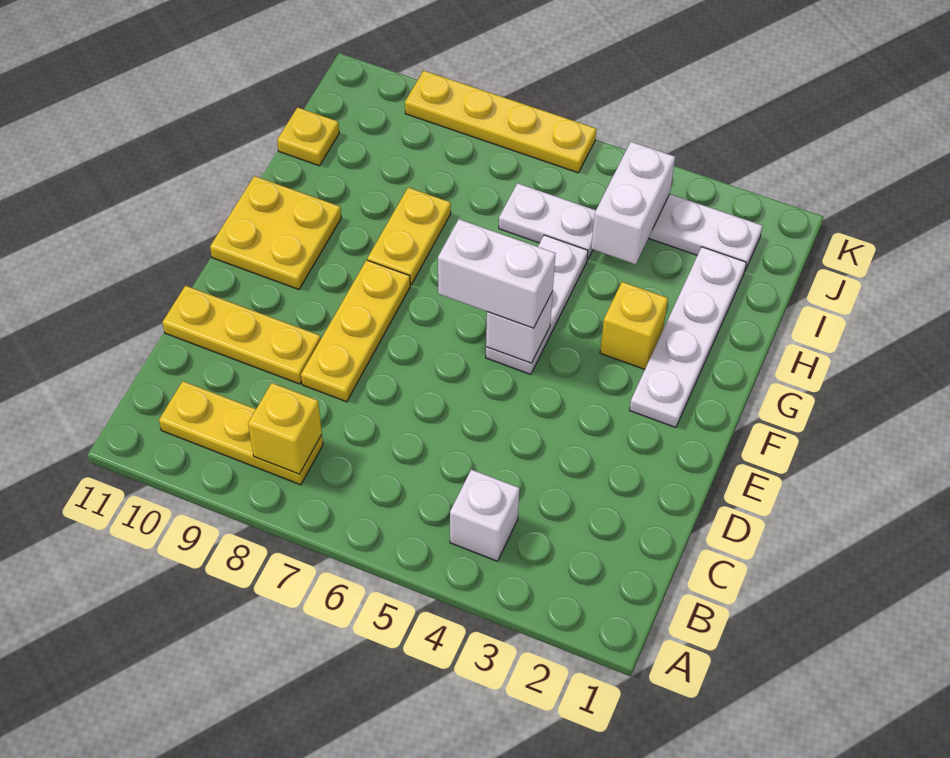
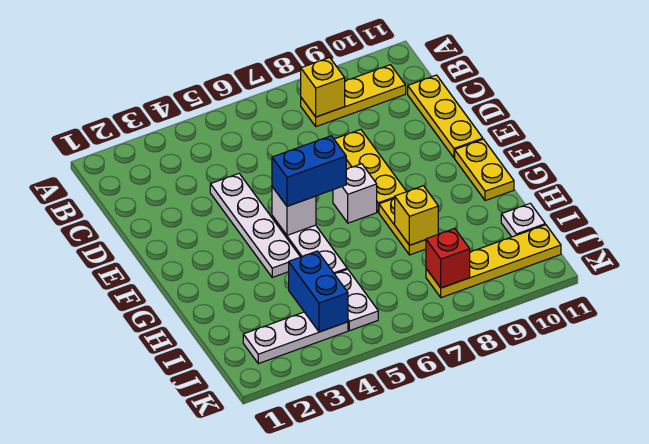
white 1x1 brick [450,470,520,561] -> white 1x1 brick moved to [333,164,377,223]
yellow 1x3 plate [162,286,321,384] -> yellow 1x3 plate turned to [408,75,483,158]
white 1x4 plate [630,247,746,428] -> white 1x4 plate moved to [210,174,300,277]
white 1x2 brick [438,219,556,328] -> blue 1x2 brick [272,136,346,206]
yellow 2x2 plate [210,176,341,289] -> yellow 1x2 plate [455,139,514,201]
yellow 1x1 brick [600,282,668,369] -> yellow 1x1 brick moved to [395,186,438,245]
white 1x2 brick [591,142,675,264] -> blue 1x2 brick [289,251,348,332]
white 1x2 plate [499,183,596,260] -> white 1x2 plate turned to [335,269,378,331]
yellow 1x1 plate [277,107,339,166] -> white 1x1 plate [501,203,545,237]
none -> red 1x1 brick [426,228,470,288]
yellow 1x4 plate [405,71,596,173] -> yellow 1x4 plate moved to [426,225,561,298]

